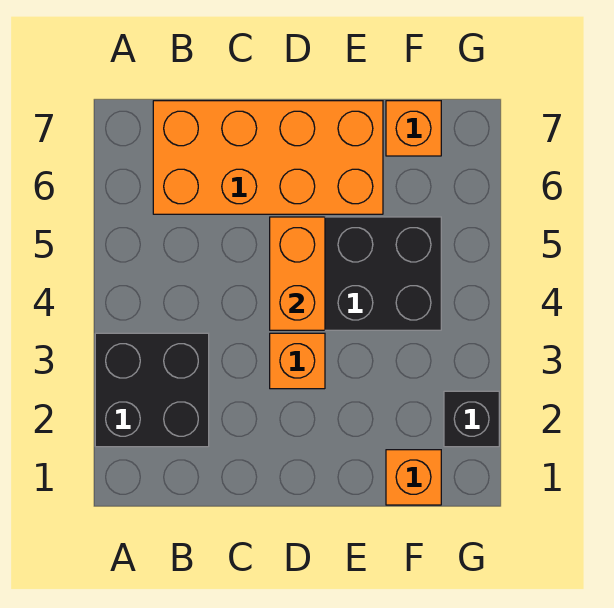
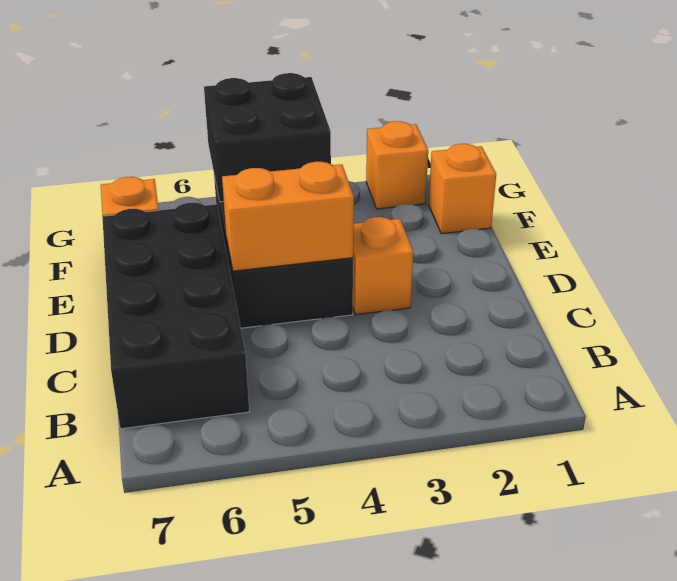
black 2x2 brick [95,333,209,447] -> black 2x2 brick moved to [204,73,331,202]
orange 2x4 brick [153,101,383,214] -> black 2x4 brick [102,203,249,429]
black 1x1 brick [444,391,499,447] -> orange 1x1 brick [366,121,428,209]

